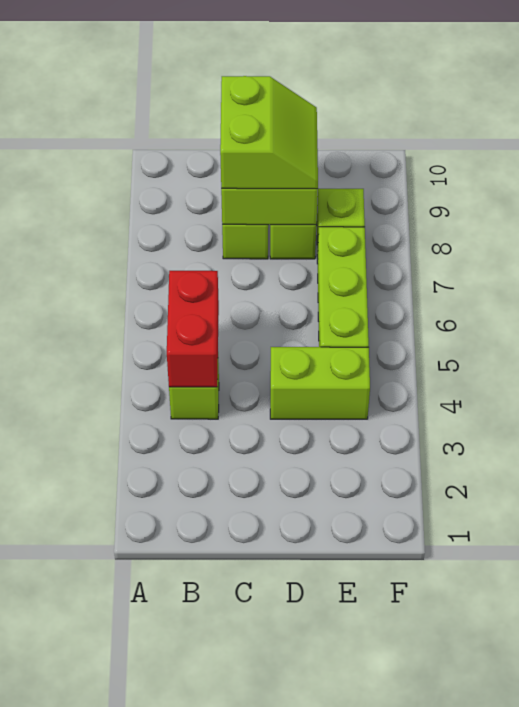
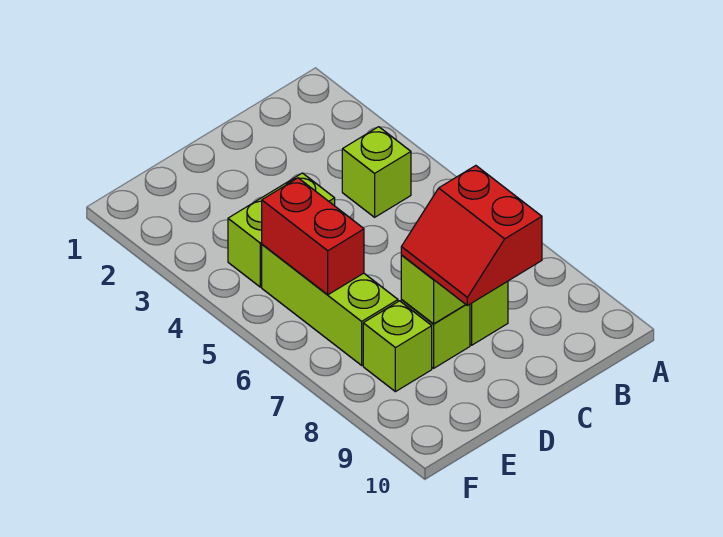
red 1x2 brick [167,271,219,387] -> red 1x2 brick moved to [262,178,364,295]
lime 2x2 slope [220,76,318,189] -> red 2x2 slope [401,166,542,305]

